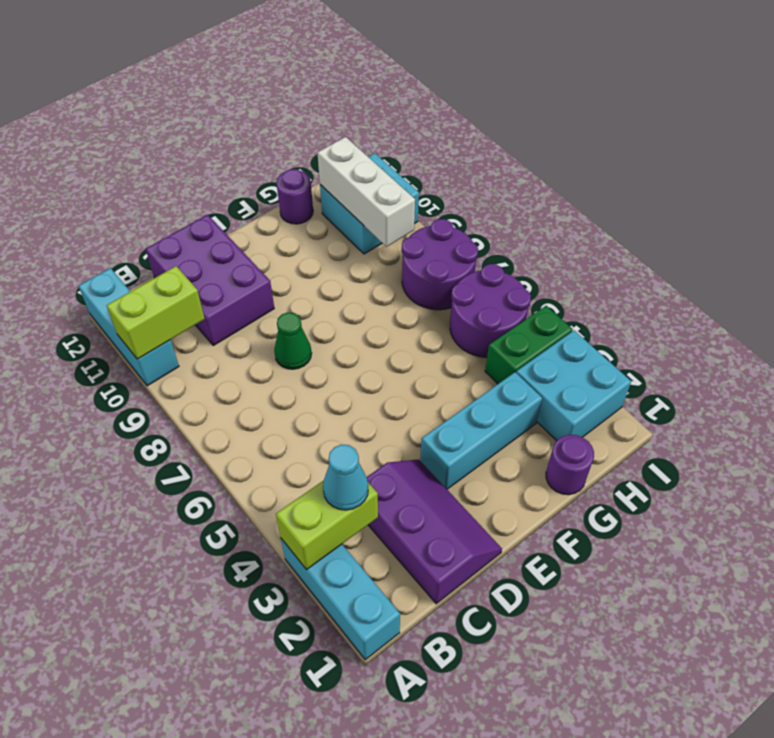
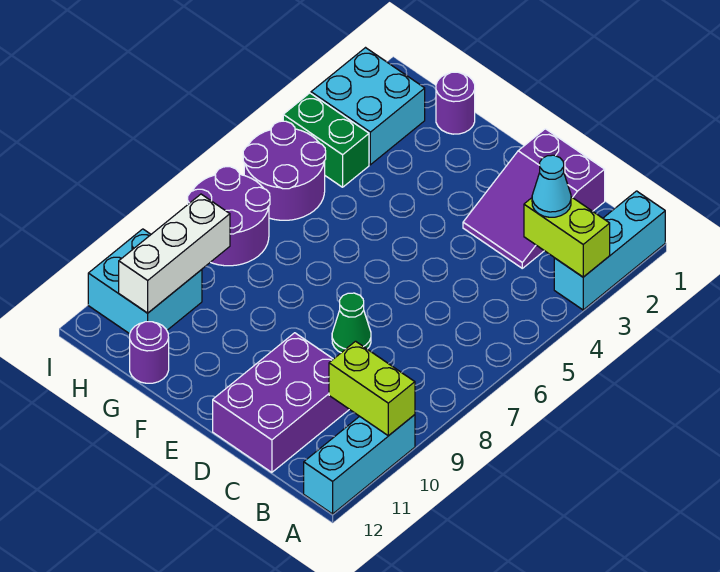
purple 2x3 slope [367,459,502,604] -> purple 2x3 slope turned to [463,129,605,268]
cyan 1x3 brick [420,372,542,489] -> none

